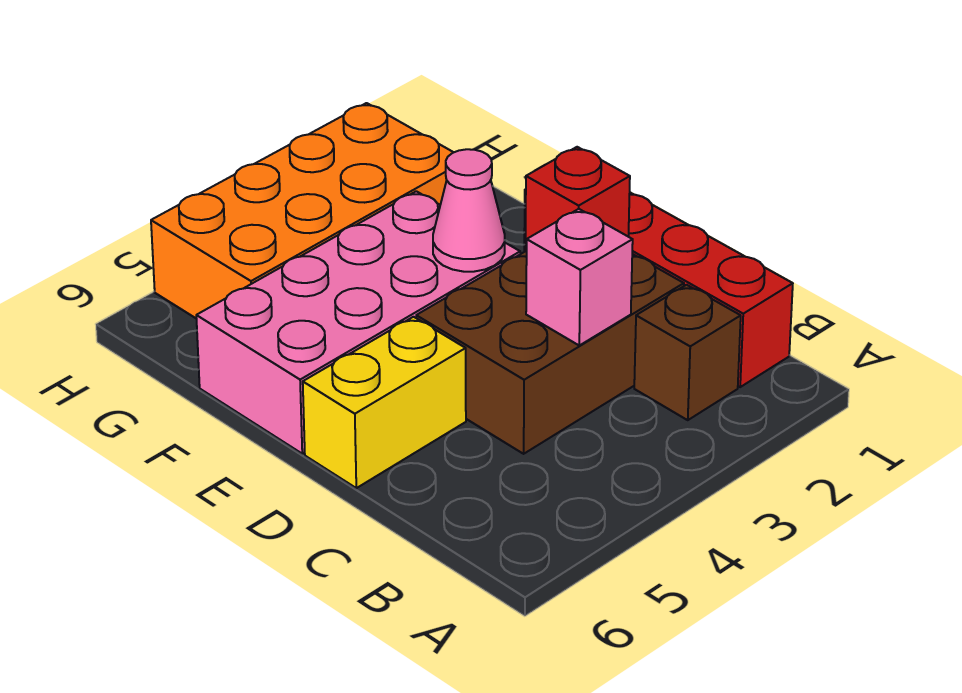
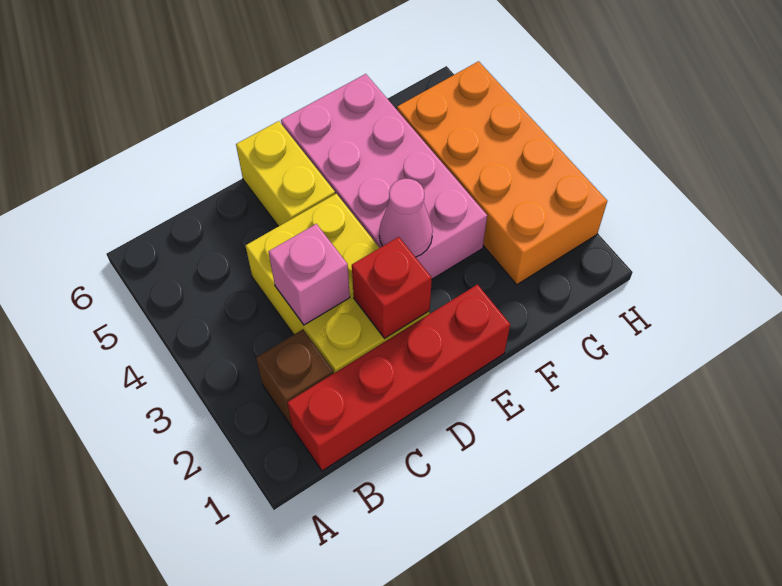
brown 2x3 brick [416,251,684,454] -> yellow 2x3 brick [245,194,430,373]

